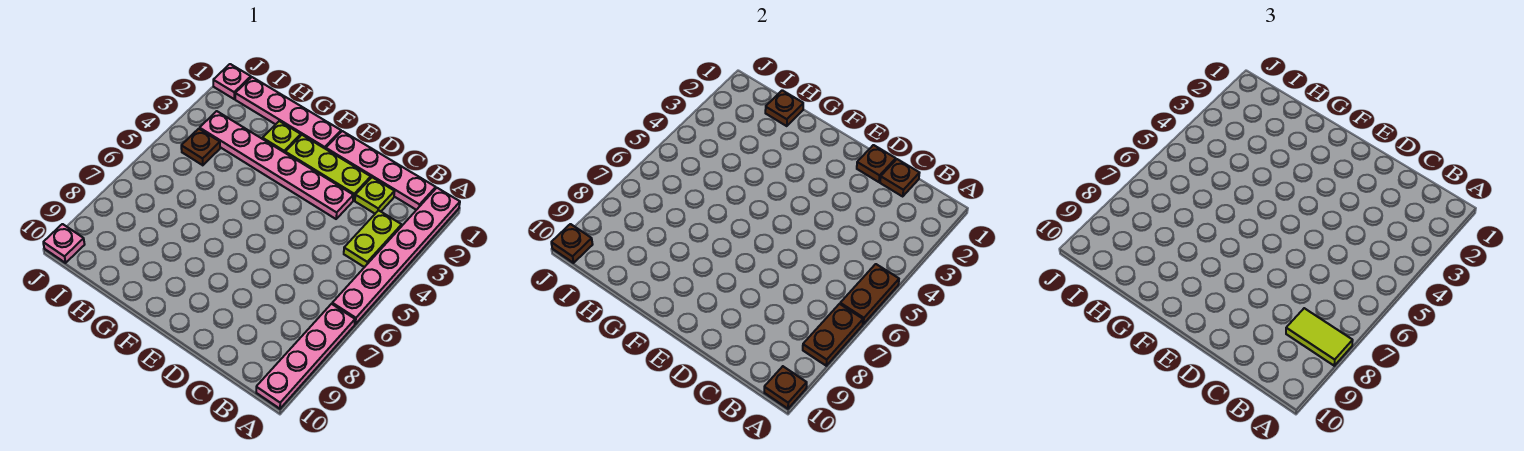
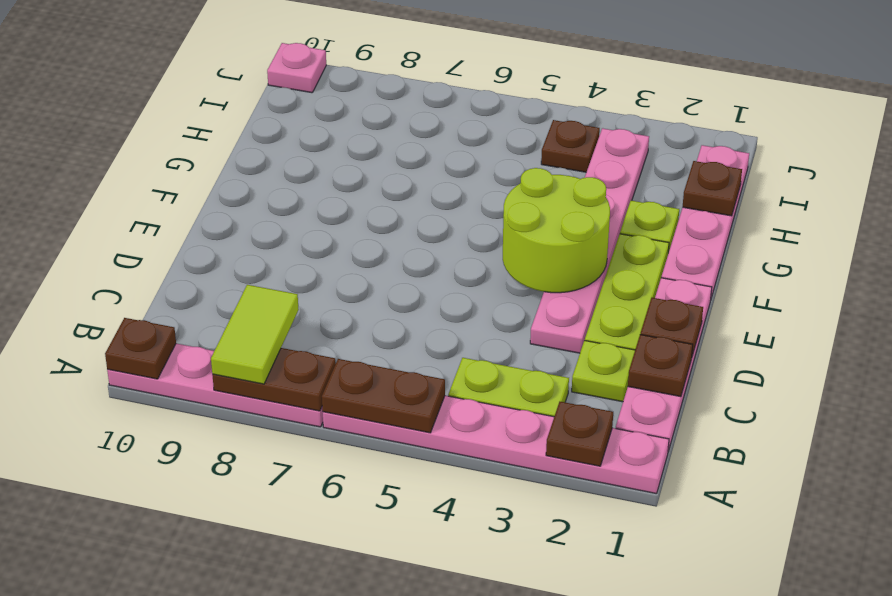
none -> lime 2x2 round brick [503,168,610,293]
pink 1x1 plate [213,64,251,99] -> none
brown 1x1 plate [551,224,593,263] -> brown 1x1 plate moved to [546,402,613,466]

